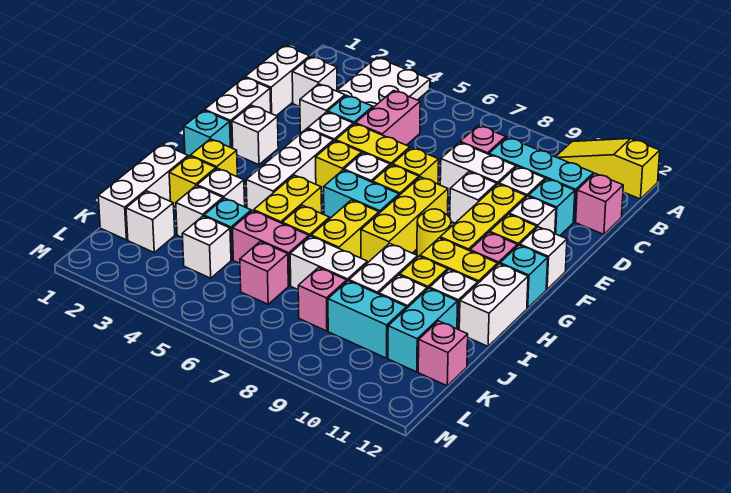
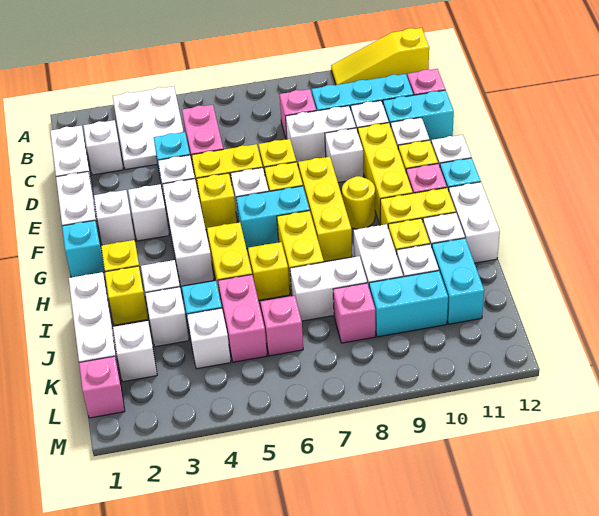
white 1x1 brick [300,84,345,132] -> white 1x1 brick moved to [128,184,169,241]
cyan 1x1 brick [529,179,575,236] -> cyan 1x2 brick [383,90,454,142]
pink 1x2 brick [232,211,309,285] -> pink 1x2 brick turned to [218,275,267,362]
pink 1x1 brick [418,321,468,386] -> pink 1x1 brick moved to [79,356,125,418]

